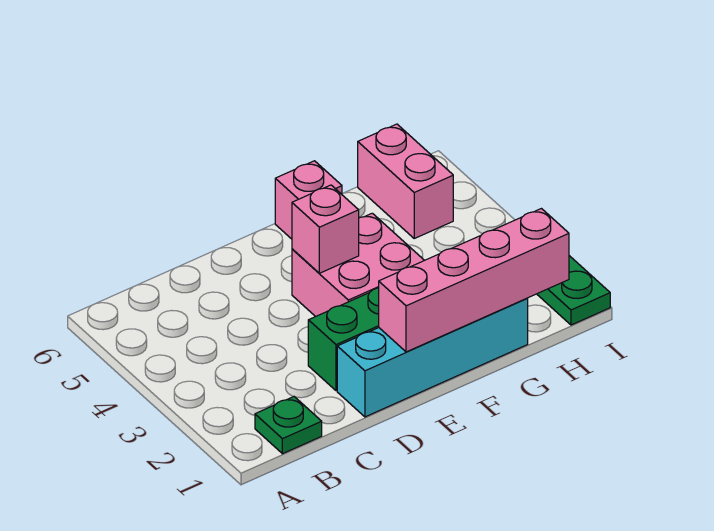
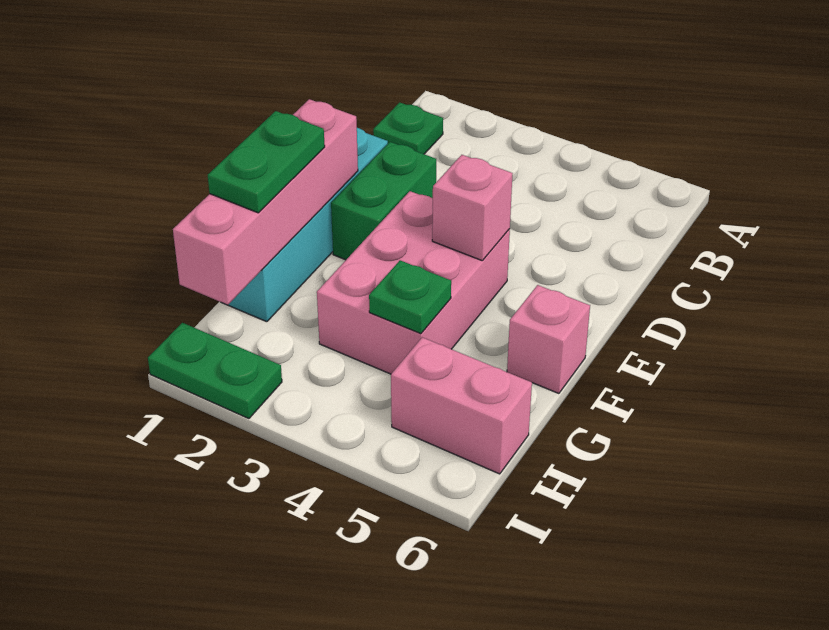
pink 2x2 brick [292,213,424,317] -> pink 2x3 brick [317,191,510,374]
none -> green 1x2 plate [208,111,325,213]
none -> green 1x1 plate [369,260,451,334]

